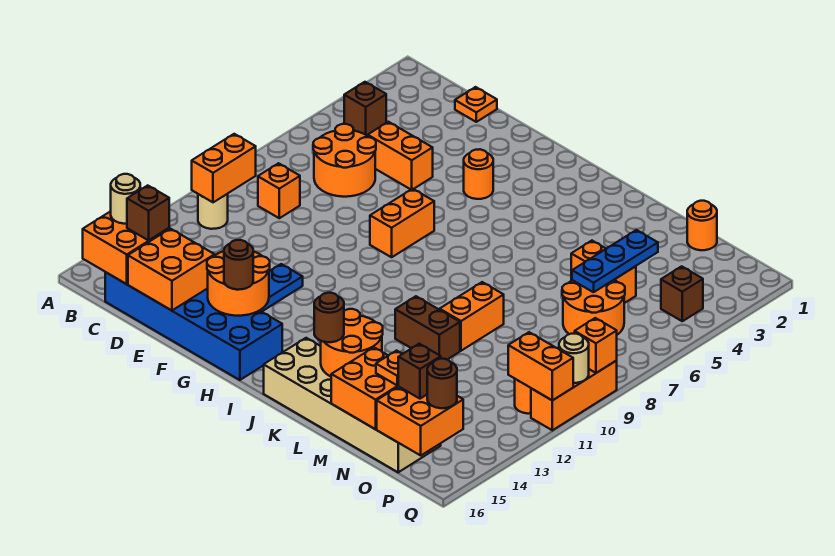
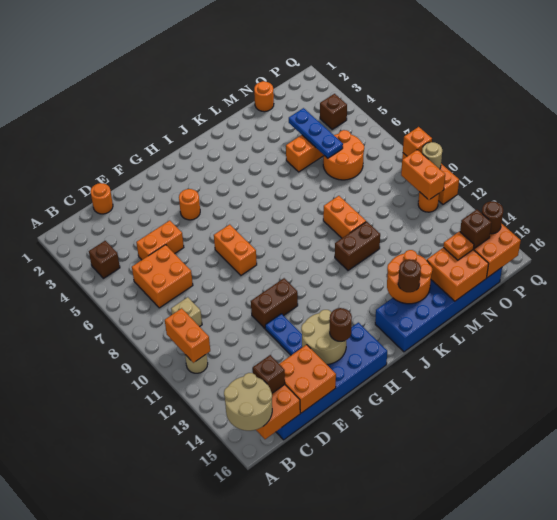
tan 1x1 round brick [111,174,140,224] -> tan 2x2 round brick [224,373,272,431]
orange 2x2 round brick [313,124,376,197] -> orange 2x2 brick [132,245,193,308]
orange 1x1 brick [258,163,300,218] -> tan 1x1 brick [171,297,202,327]
orange 1x1 plate [455,87,497,122] -> orange 1x1 round brick [90,183,113,214]
none -> brown 1x2 brick [251,278,298,328]
orange 2x2 round brick [207,251,270,316] -> tan 2x2 round brick [301,310,346,364]
tan 2x6 brick [264,338,441,472] -> blue 2x6 brick [375,268,502,352]
orange 1x2 brick [508,332,573,400] -> orange 1x2 brick turned to [401,150,445,200]

